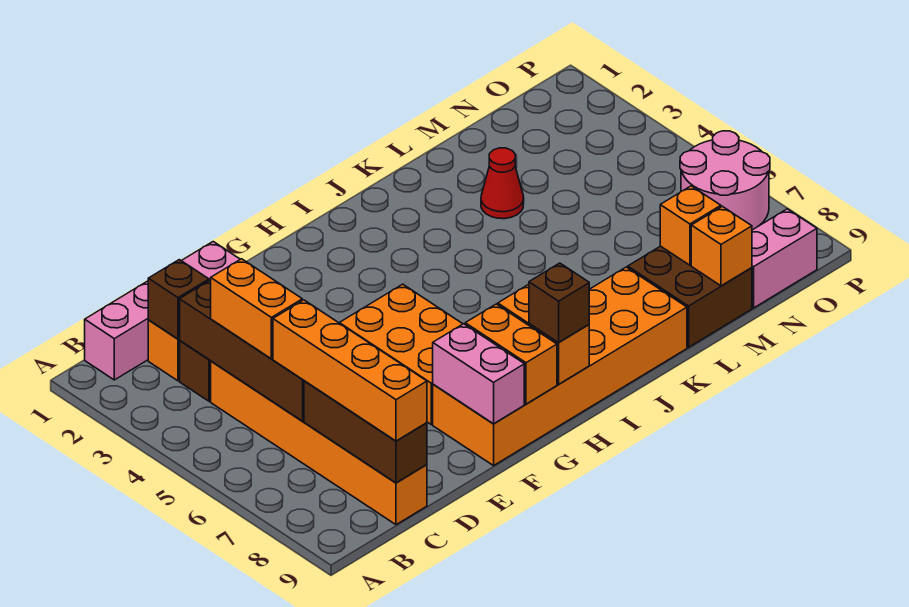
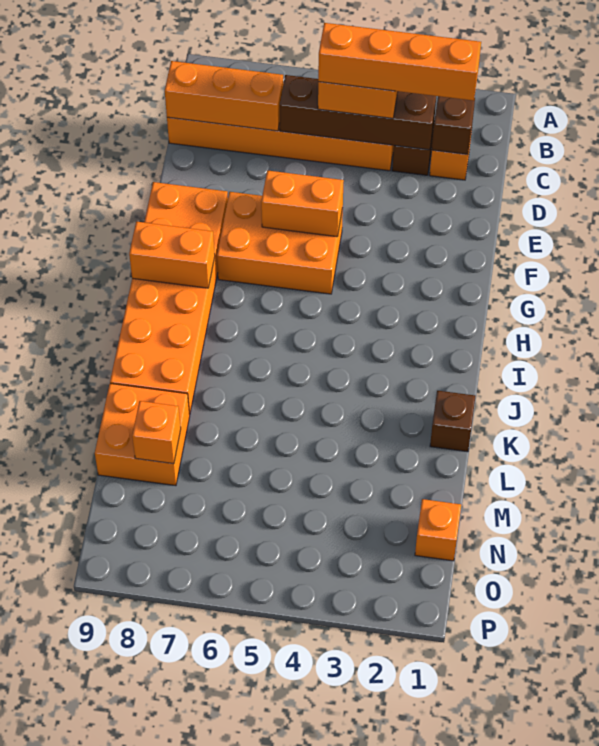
pink 1x4 brick [85,242,240,380] -> none
orange 1x4 brick [273,300,427,441] -> orange 1x4 brick moved to [318,23,481,101]
brown 1x3 brick [304,381,427,483] -> orange 1x3 brick [165,61,283,131]
pink 1x2 brick [433,324,524,424] -> none
orange 1x2 brick [465,304,557,404] -> orange 1x2 brick moved to [261,170,344,237]
brown 1x1 brick [529,263,589,342] -> brown 1x1 brick moved to [430,391,475,452]
red 1x1 cone [481,148,524,219] -> none
brown 2x2 brick [628,246,752,347] -> orange 2x2 brick [95,383,190,486]
orange 1x1 brick [691,206,752,286] -> orange 1x1 brick moved to [415,499,461,561]
pink 1x2 brick [752,209,817,308] -> none
pink 2x2 round brick [680,131,770,230] -> none

